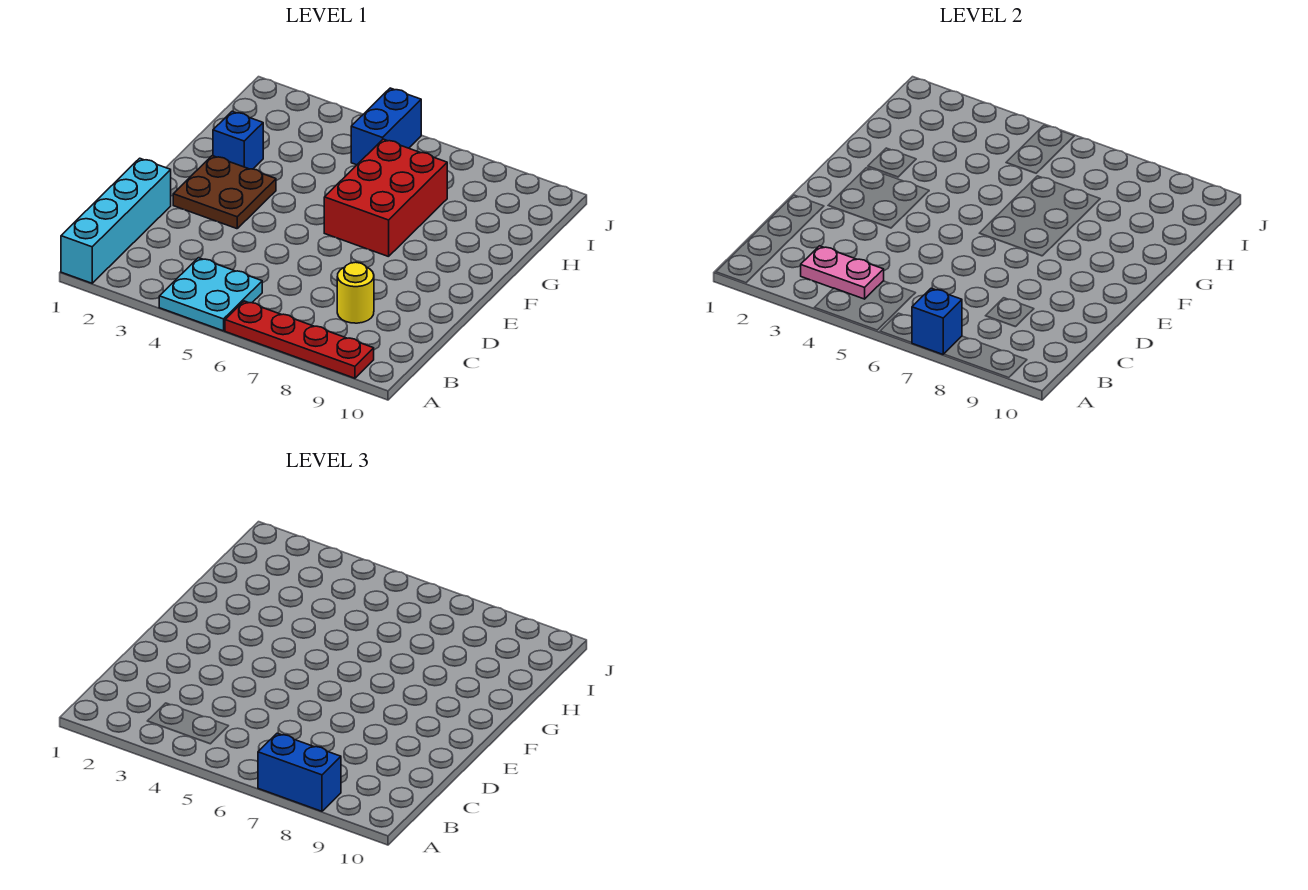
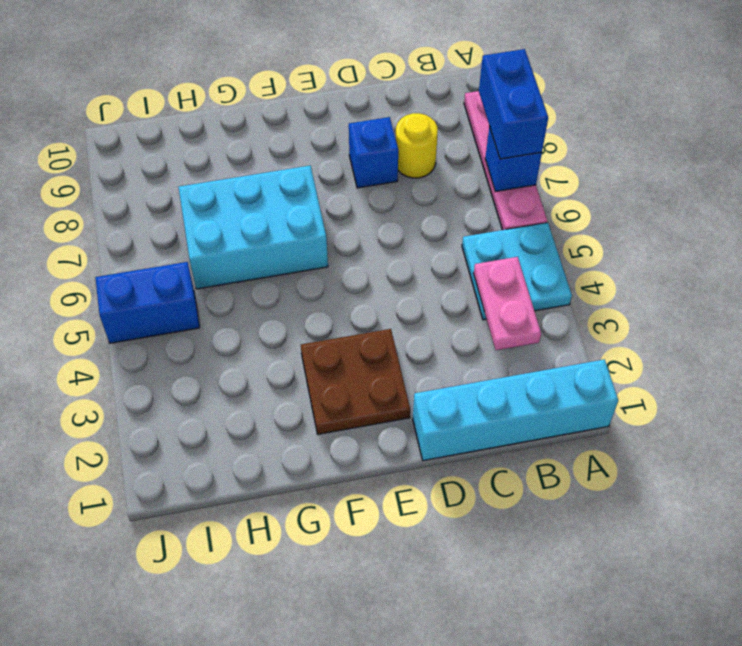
red 1x4 plate [225,301,374,378] -> pink 1x4 plate [464,91,547,230]
red 2x3 brick [324,139,447,257] -> cyan 2x3 brick [178,166,328,289]
blue 1x1 brick [213,111,263,169] -> blue 1x1 brick moved to [349,117,398,188]

